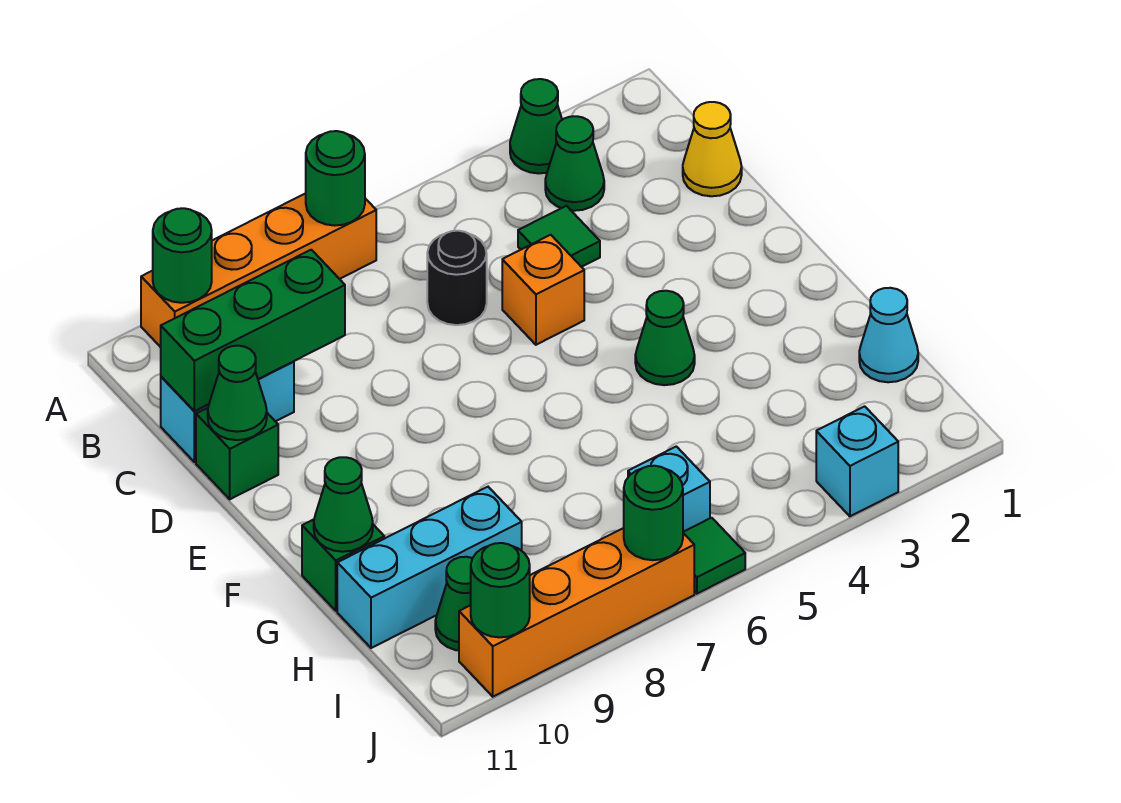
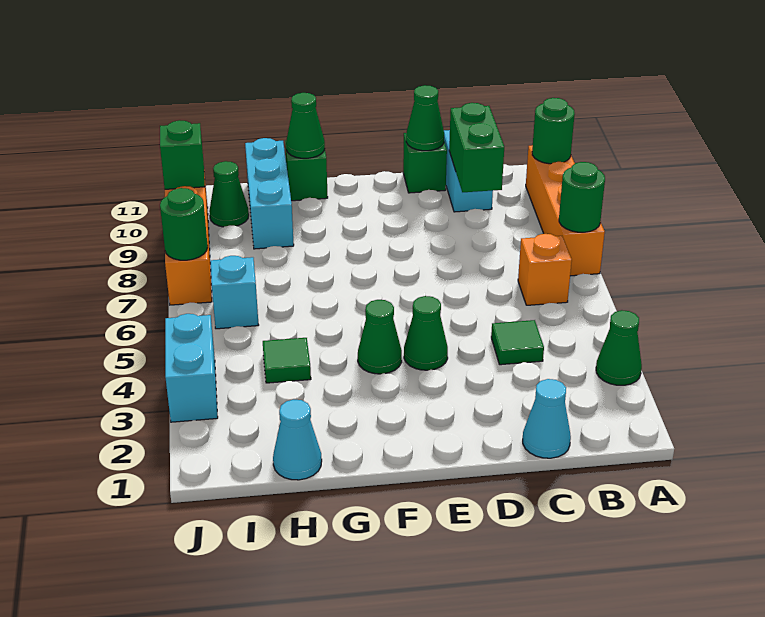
green 1x1 cone [545,116,604,211] -> green 1x1 cone moved to [404,296,448,370]
yellow 1x1 cone [683,102,742,196] -> cyan 1x1 cone [523,379,571,458]
black 1x1 round brick [427,231,487,325] -> none
green 1x3 brick [161,250,345,411] -> green 1x2 brick [449,103,504,192]
orange 1x1 brick [502,235,584,345] -> orange 1x1 brick moved to [518,234,572,305]
cyan 1x1 brick [816,406,898,516] -> cyan 1x2 brick [165,314,218,422]
green 1x1 tile [683,518,745,594] -> green 1x1 tile moved to [263,338,311,383]
green 1x1 round brick [471,543,530,637] -> green 1x1 brick [160,120,205,189]

